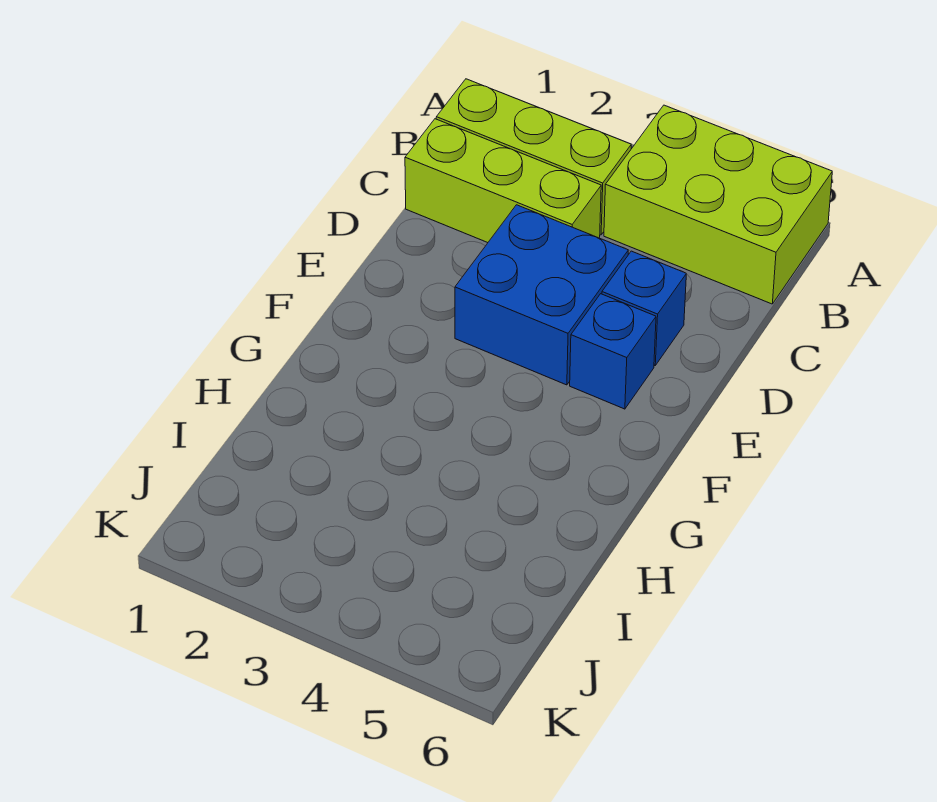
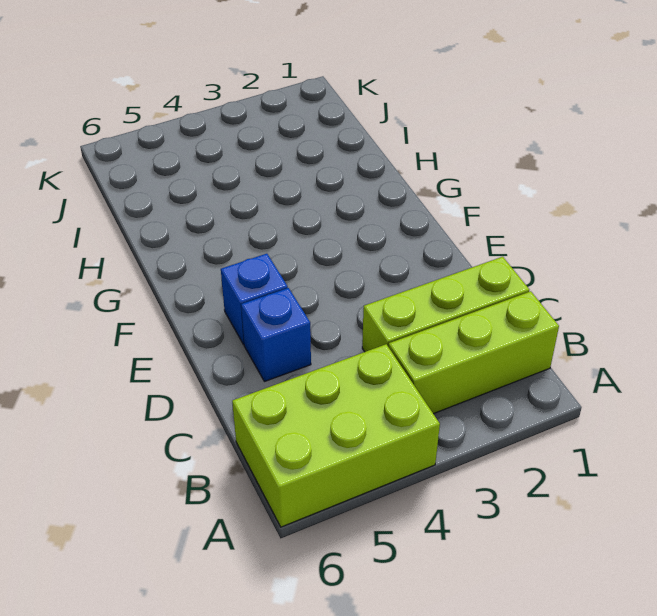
blue 2x2 brick [455,205,628,385] -> none

